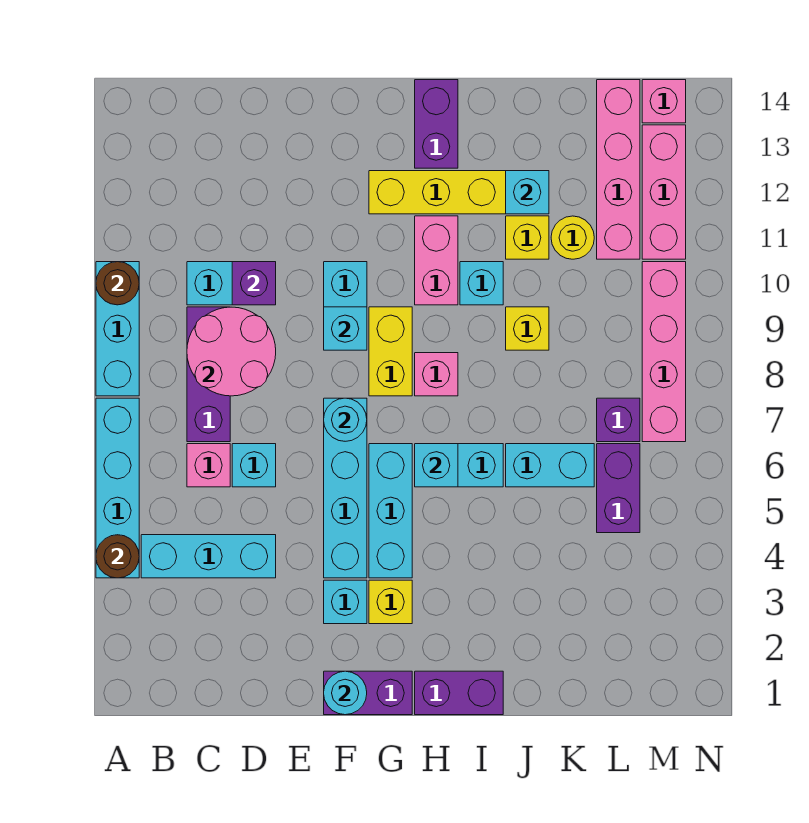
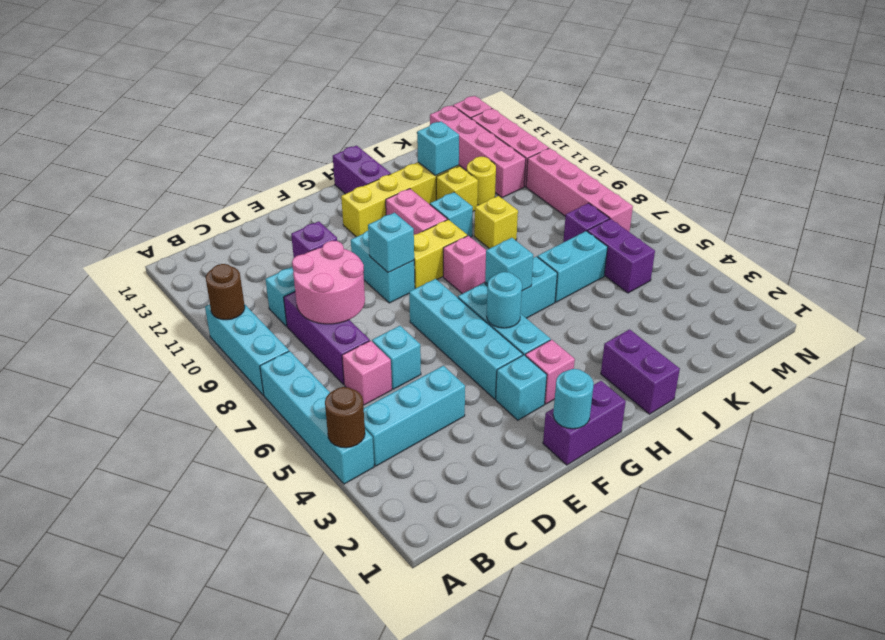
cyan 1x1 round brick [324,398,367,441] -> cyan 1x1 round brick moved to [487,272,522,328]
yellow 1x1 brick [369,580,412,624] -> pink 1x1 brick [525,340,575,404]
yellow 1x2 brick [369,307,412,396] -> yellow 1x2 brick turned to [414,219,467,289]
purple 1x2 brick [415,671,503,715] -> purple 1x2 brick turned to [601,329,680,414]

